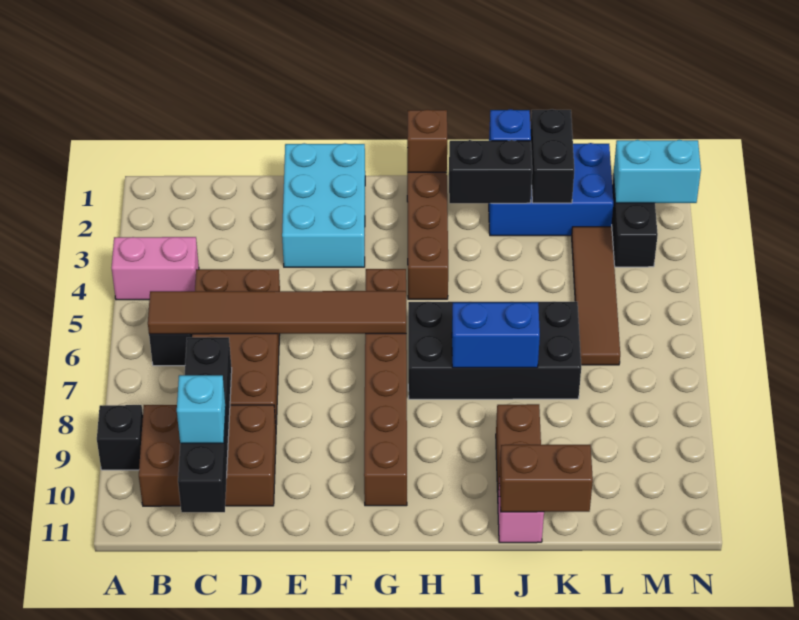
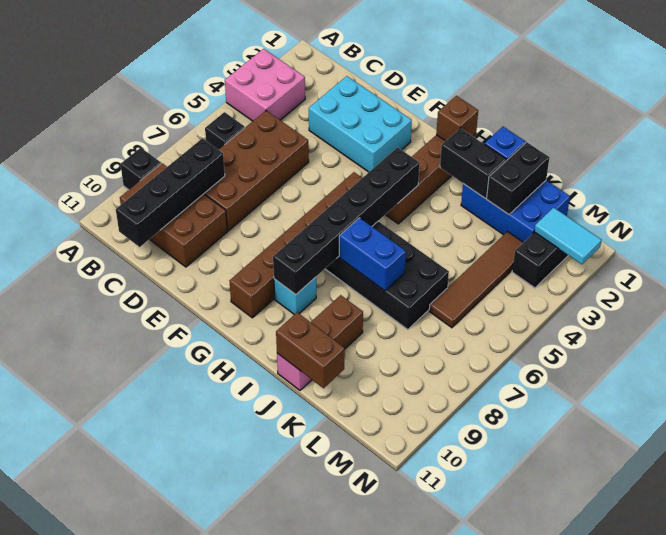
pink 1x2 brick [111,237,199,300] -> pink 2x2 brick [225,49,305,121]
brown 1x6 tile [148,291,406,334] -> none
cyan 1x1 brick [177,375,226,443] -> cyan 1x1 brick moved to [274,277,316,315]
cyan 2x3 brick [282,143,365,267] -> cyan 2x3 brick turned to [309,76,412,172]
none -> black 1x6 brick [273,147,420,295]
cyan 1x2 brick [613,140,701,203] -> cyan 1x2 tile [534,208,601,264]

